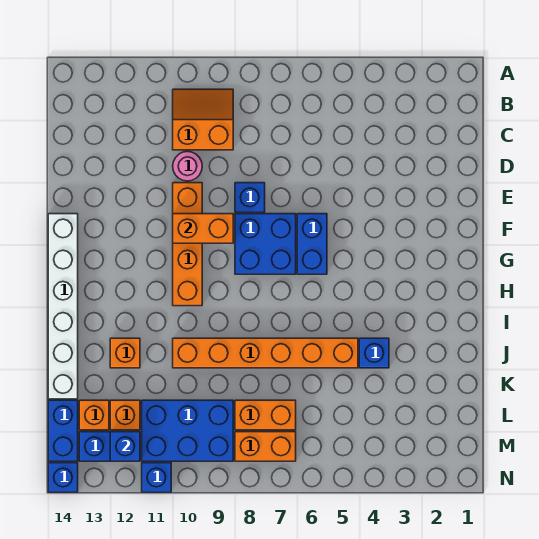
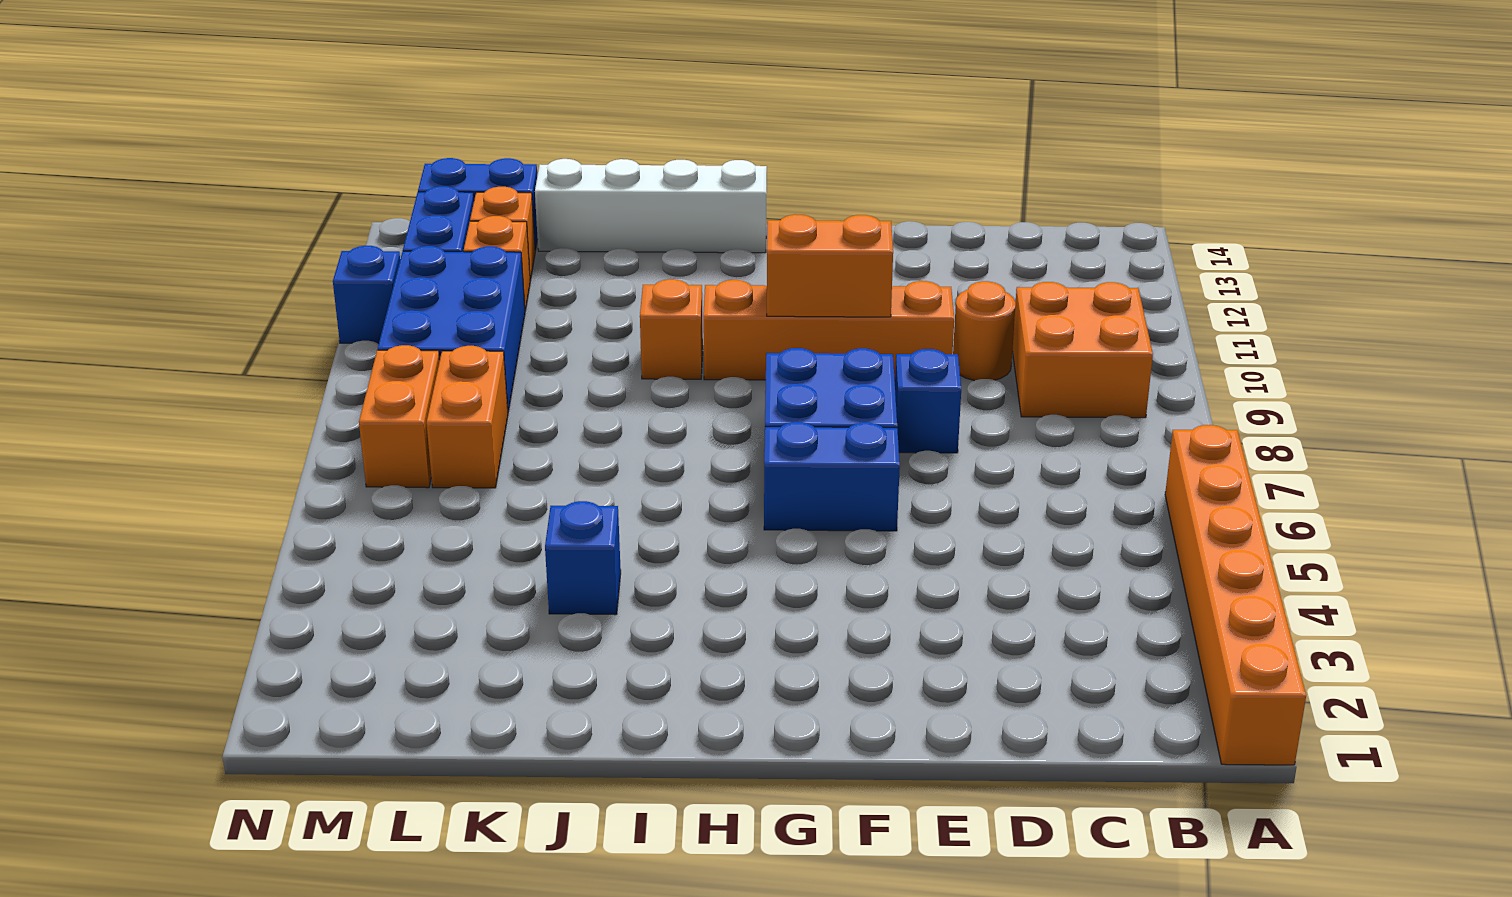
orange 2x2 slope [173,89,233,150] -> orange 2x2 brick [1012,282,1153,418]
pink 1x1 round brick [173,152,202,181] -> orange 1x1 round brick [953,281,1016,381]
orange 1x2 brick [173,214,233,243] -> orange 1x2 brick turned to [767,214,893,317]
white 1x6 brick [48,214,78,399] -> white 1x4 brick [535,159,767,253]
orange 1x6 brick [173,338,358,368] -> orange 1x6 brick moved to [1165,425,1306,765]
orange 1x1 brick [110,338,140,368] -> orange 1x1 brick moved to [640,279,703,379]
blue 1x1 brick [110,432,140,461] -> none
blue 1x1 brick [48,463,78,492] -> none

